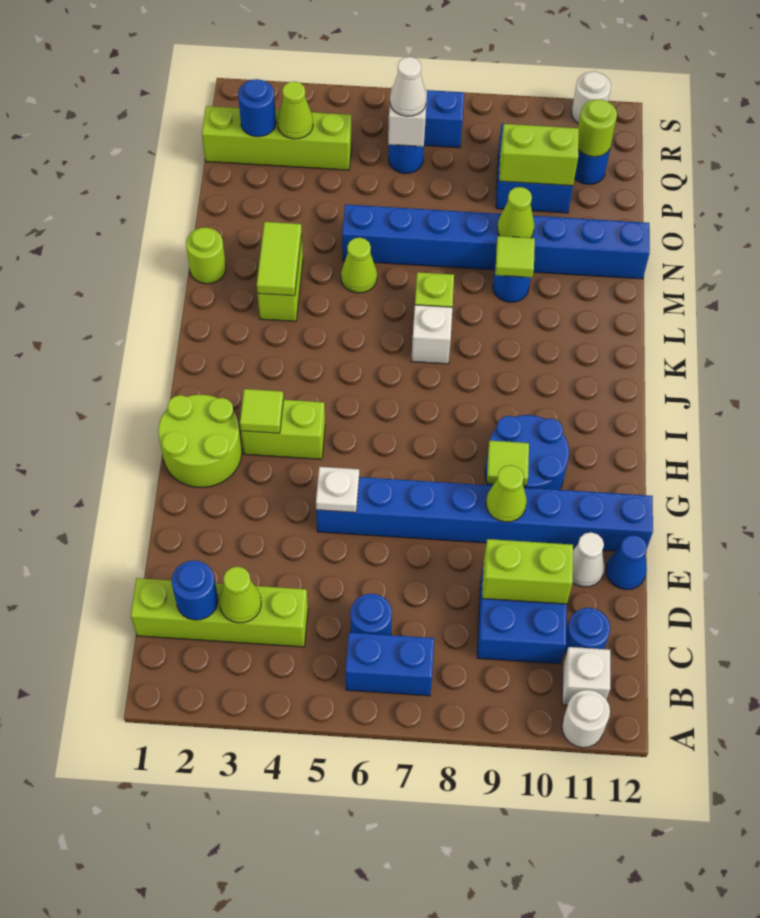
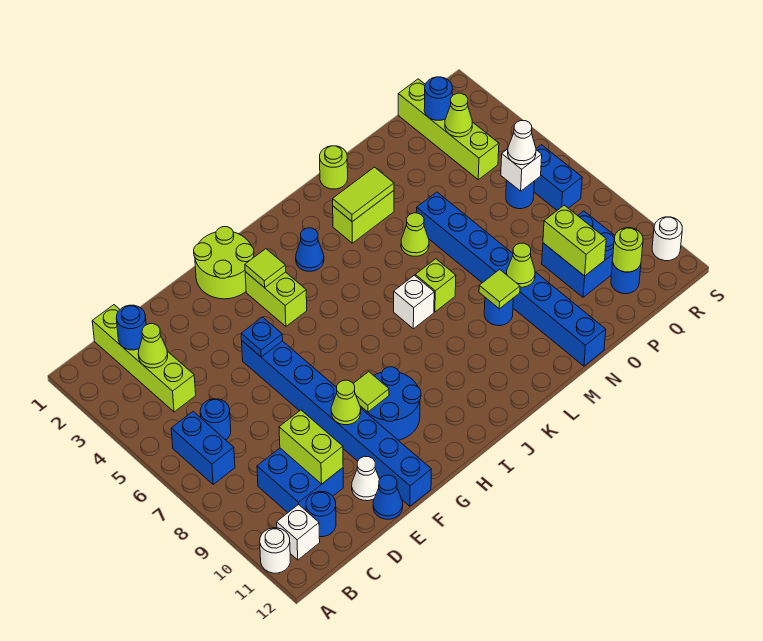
white 1x1 plate [316,467,359,512] -> blue 1x1 plate [241,317,283,357]
none -> blue 1x1 cone [296,228,324,271]

